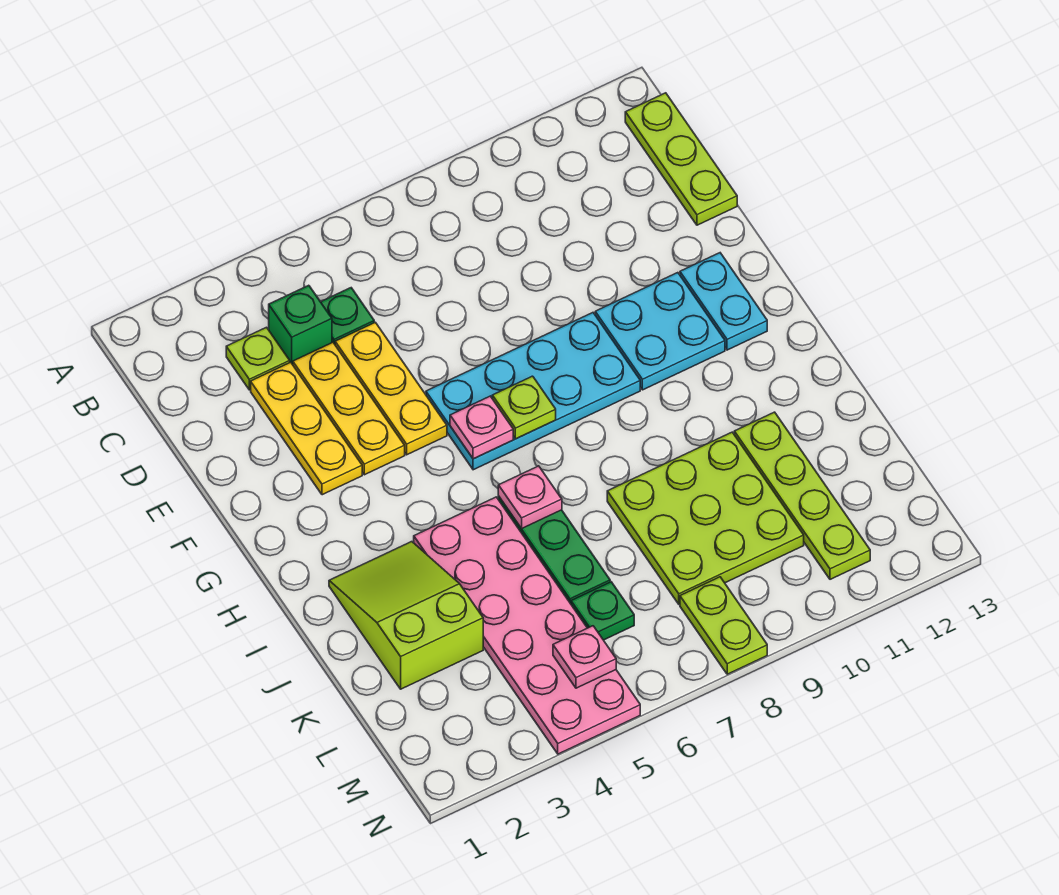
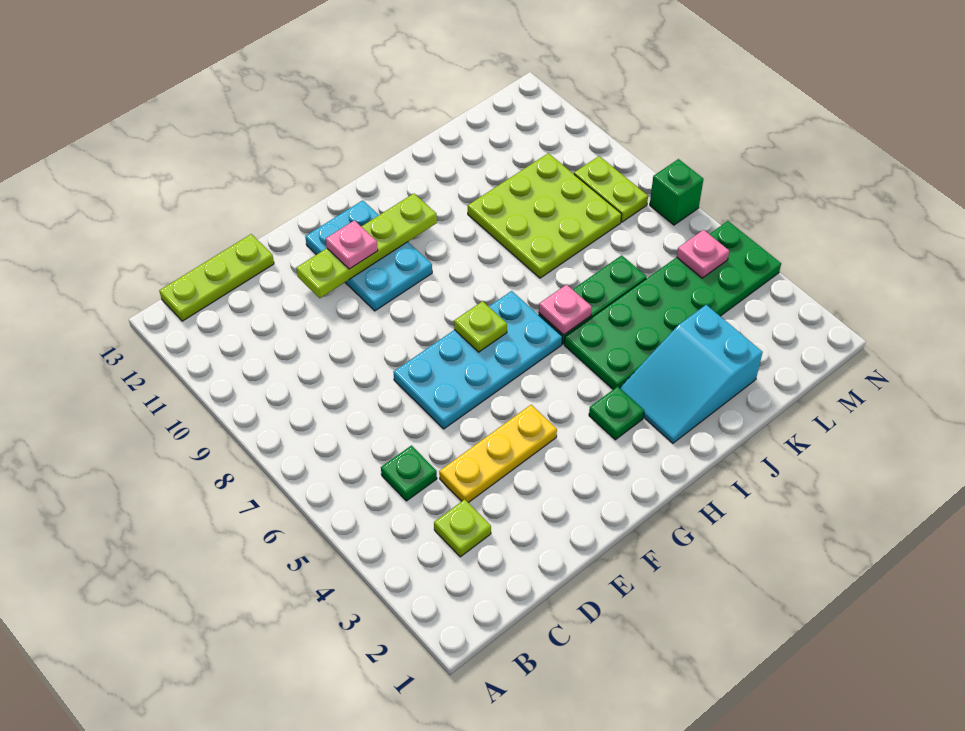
green 1x1 brick [269,285,332,365] -> green 1x1 brick moved to [650,159,703,225]
yellow 1x3 plate [251,362,362,495] -> none
yellow 1x3 plate [335,322,447,455] -> none
cyan 2x4 plate [426,313,640,470] -> cyan 2x4 plate turned to [393,291,562,429]
pink 1x1 plate [450,396,513,459] -> pink 1x1 plate moved to [326,220,378,269]
lime 2x3 slope [329,542,483,689] -> cyan 2x3 slope [620,305,763,443]
pink 2x6 plate [414,497,640,754] -> green 2x6 plate [564,221,781,389]
lime 1x4 plate [734,412,870,579] -> lime 1x4 plate moved to [296,194,437,298]
green 1x1 plate [571,582,634,640] -> green 1x1 plate moved to [589,386,644,440]
lime 1x2 plate [680,577,767,674] -> lime 1x2 plate turned to [574,156,648,222]

